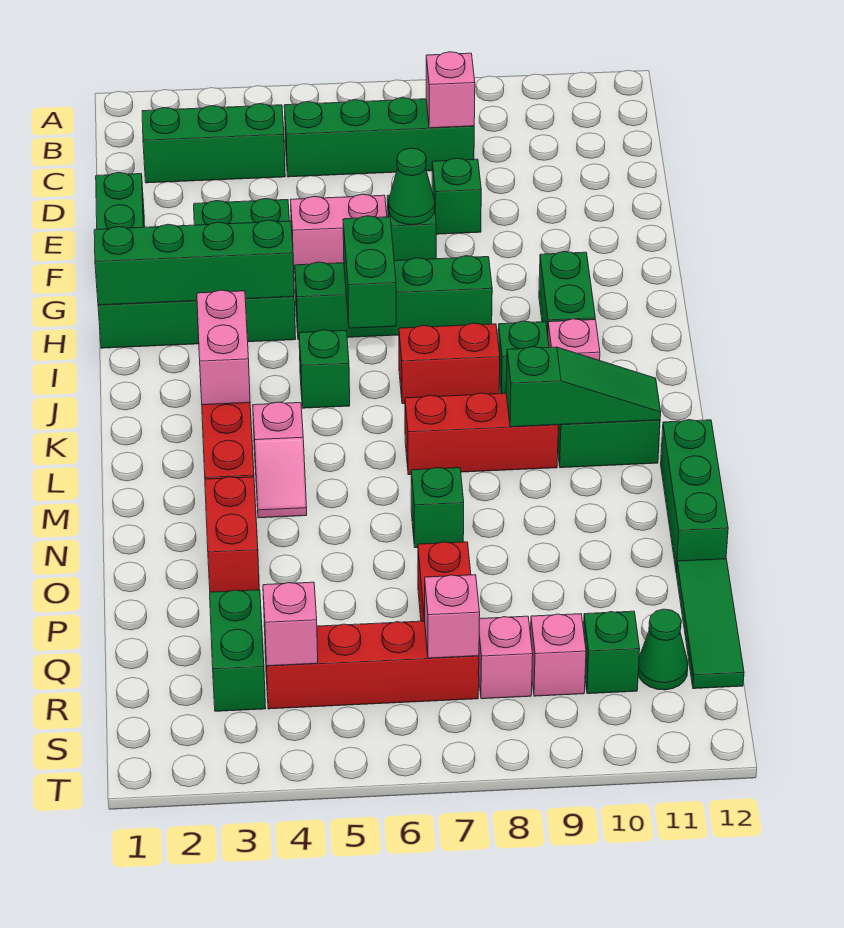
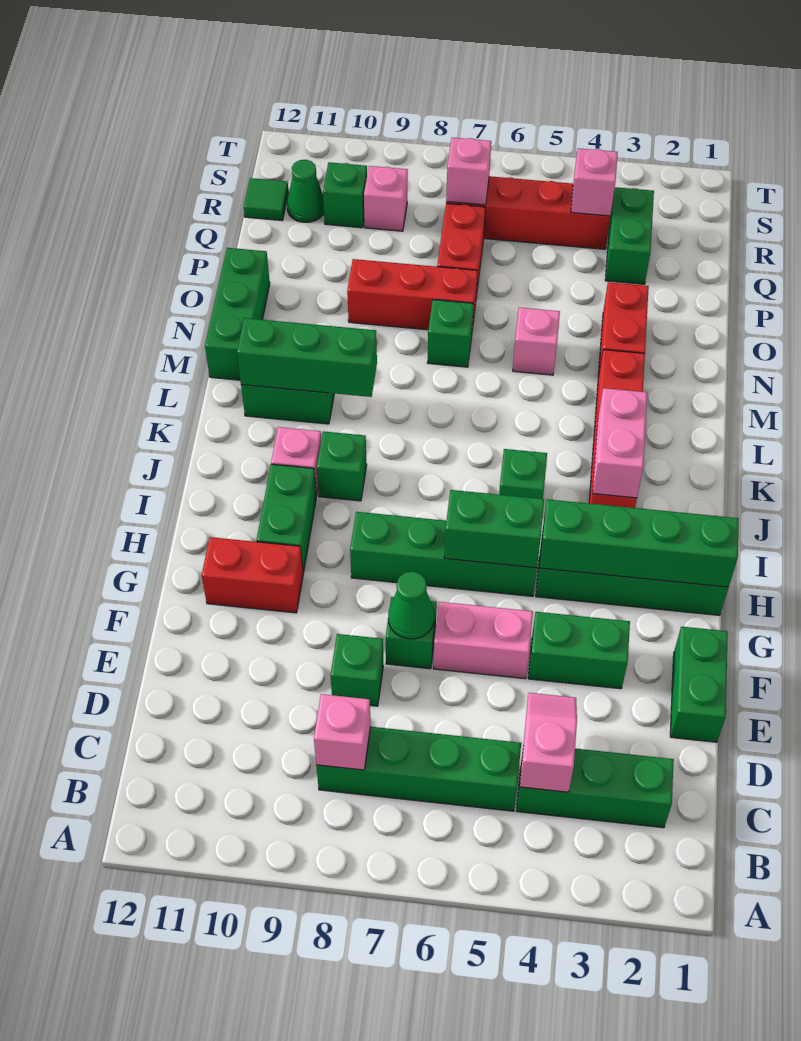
green 1x2 brick [343,216,396,328] -> green 1x2 brick turned to [444,490,544,568]
red 1x2 brick [399,323,500,404] -> red 1x2 brick moved to [202,537,303,613]
pink 1x2 slope [253,402,307,518] -> pink 1x2 slope moved to [520,693,577,792]
red 1x3 brick [405,393,559,475] -> red 1x3 brick moved to [347,259,478,330]
green 1x3 slope [506,347,661,427] -> green 1x3 brick [237,318,377,397]
green 1x3 tile [676,559,744,689] -> green 1x1 tile [244,178,288,220]
pink 1x1 brick [479,616,533,699] -> pink 1x1 brick moved to [513,308,560,375]

